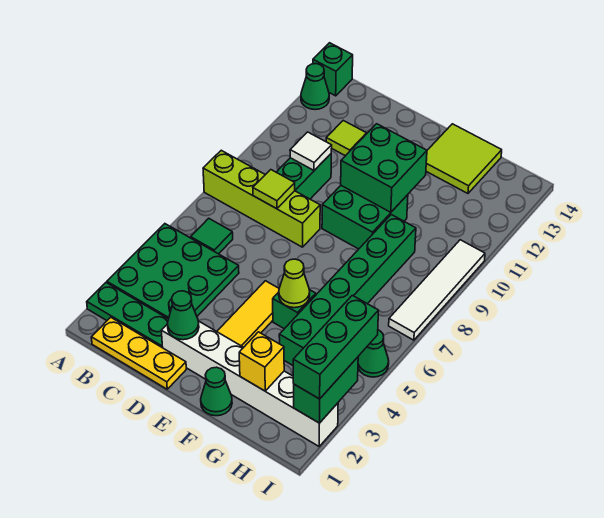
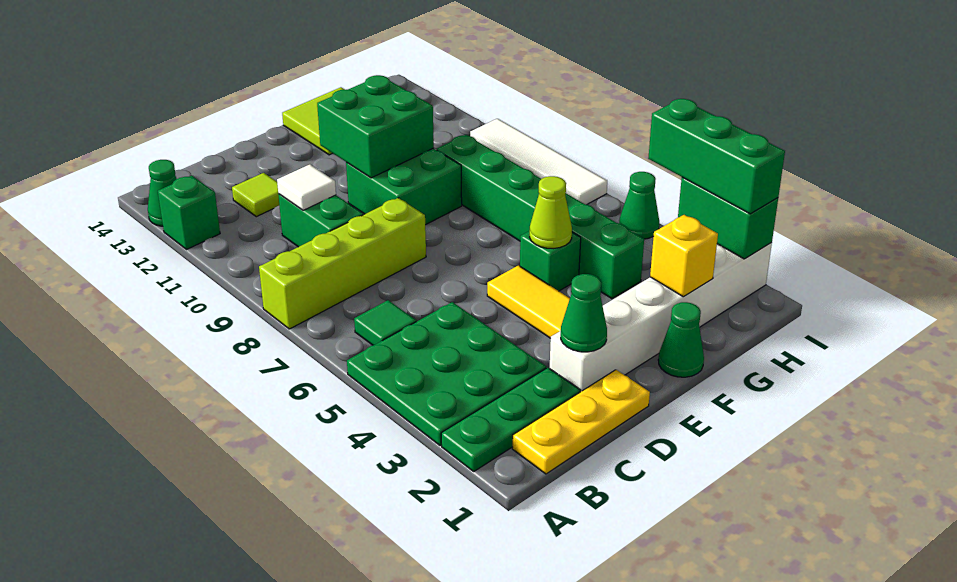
green 1x1 brick [313,43,353,96] -> green 1x1 brick moved to [158,176,220,250]
lime 1x1 tile [253,170,295,209] -> none

